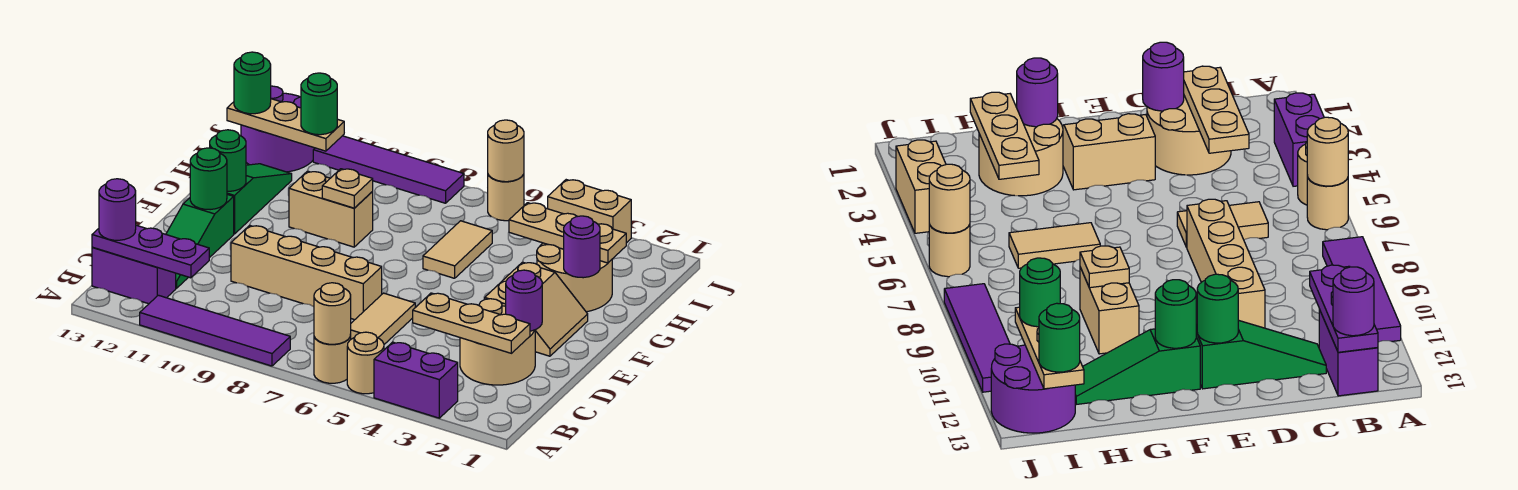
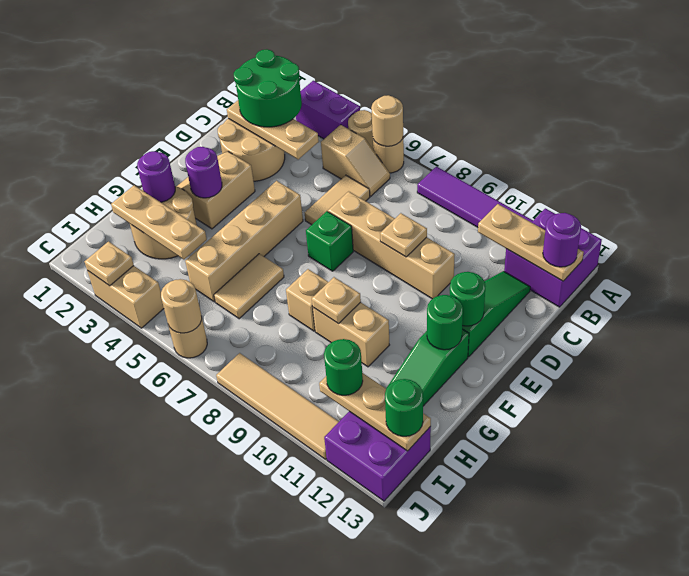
none -> green 2x2 round brick [234,49,302,127]
none -> tan 1x2 slope [321,125,390,196]
purple 1x3 plate [92,225,209,278] -> tan 1x3 plate [478,204,584,281]
purple 1x2 brick [92,247,176,304] -> purple 2x2 brick [504,208,602,307]
purple 1x1 round brick [506,270,542,331] -> purple 1x1 round brick moved to [185,147,222,198]
none -> tan 1x1 plate [380,213,427,257]
none -> tan 1x4 brick [185,181,303,302]
none -> green 1x1 brick [306,211,353,271]
none -> tan 1x1 brick [286,269,328,331]
purple 2x2 round brick [241,86,315,172] -> purple 2x2 brick [324,411,431,501]
none -> tan 1x1 plate [85,242,134,286]
purple 1x4 tile [313,136,464,203] -> tan 1x4 tile [216,353,339,459]

